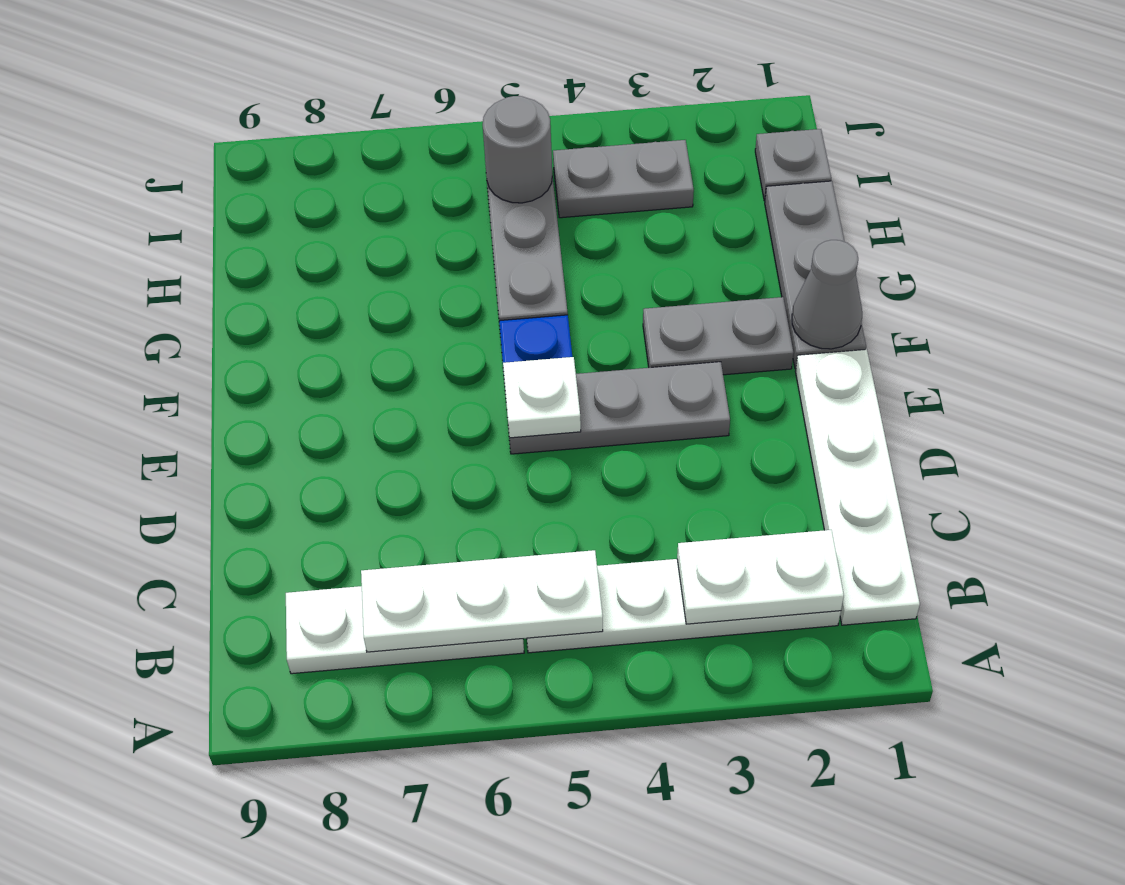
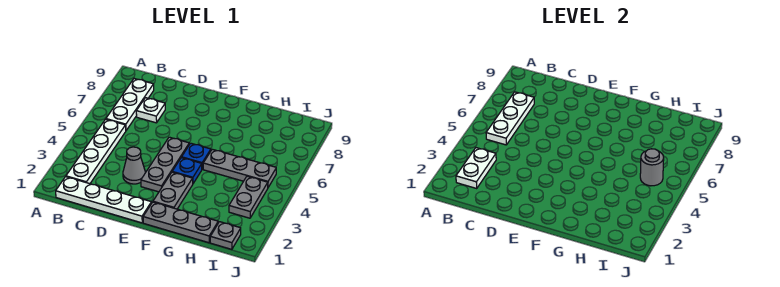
white 1x1 plate [503,357,581,438] -> white 1x1 plate moved to [136,98,165,123]
grey 1x1 cone [792,240,862,349] -> grey 1x1 cone moved to [123,147,145,184]
none -> blue 1x1 plate [172,158,202,183]

